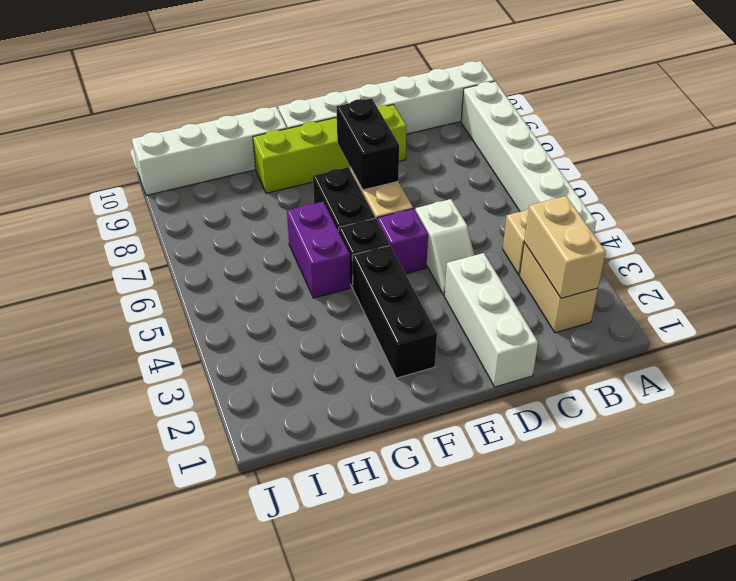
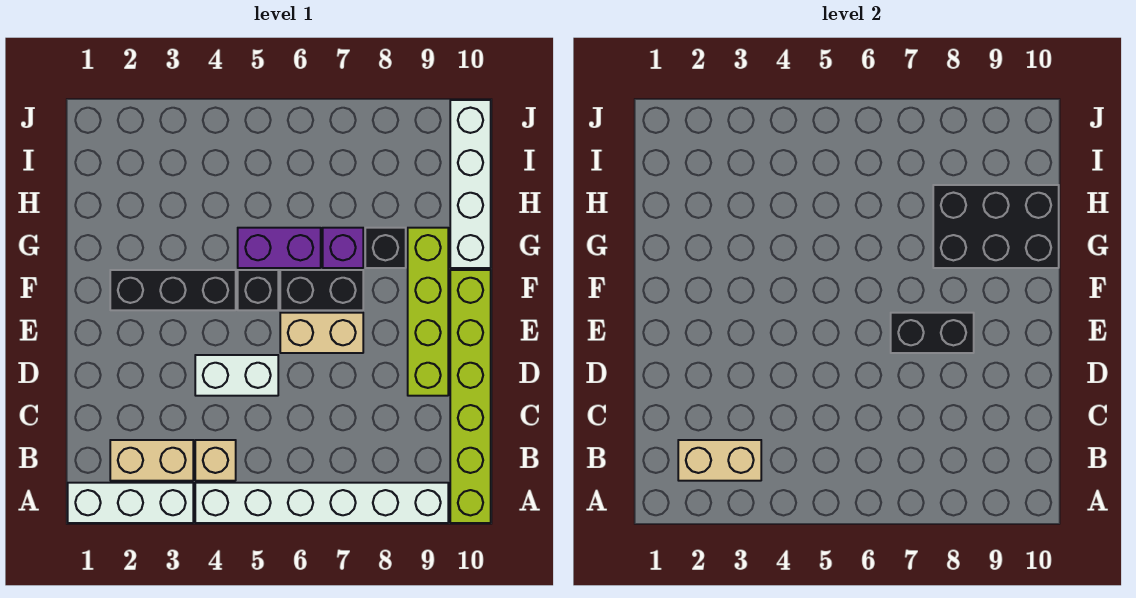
white 1x6 brick [278,61,495,134] -> lime 1x6 brick [450,270,491,523]
white 1x3 brick [444,253,538,387] -> white 1x3 brick moved to [68,483,193,523]
white 1x2 slope [415,199,474,295] -> white 1x2 brick [195,355,278,396]
purple 1x1 brick [377,209,428,274] -> purple 1x1 brick moved to [323,228,363,268]
none -> black 1x1 brick [365,228,406,268]
none -> black 2x3 brick [933,185,1059,268]

